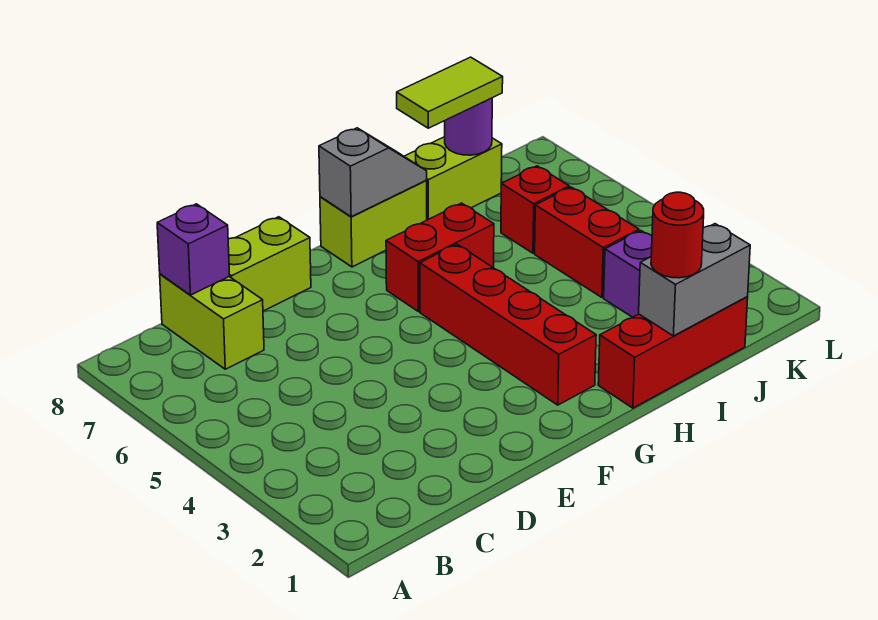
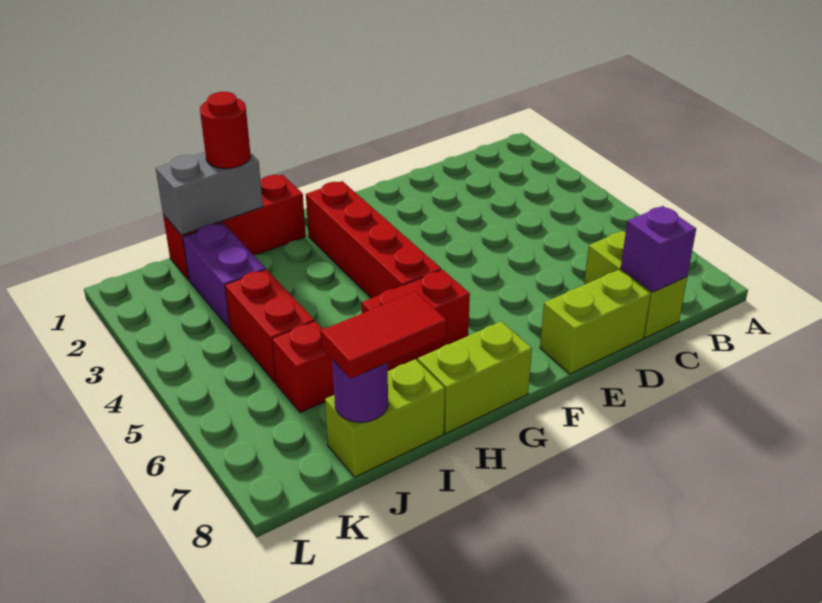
grey 1x2 slope [319,128,427,217] -> none
lime 1x2 tile [397,57,503,128] -> red 1x2 tile [321,292,446,379]

